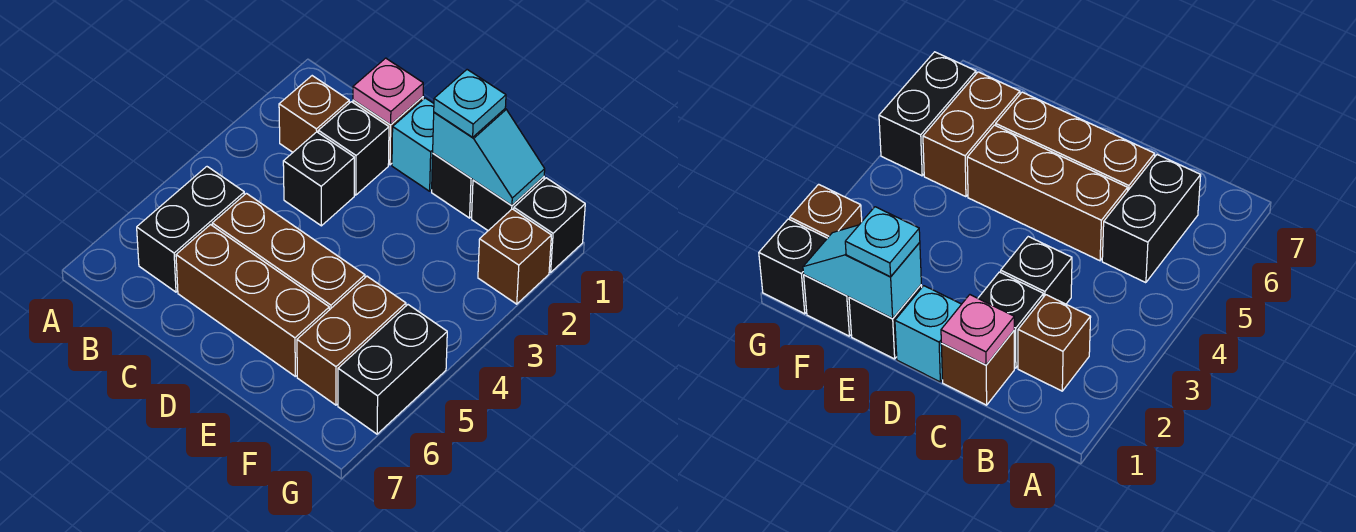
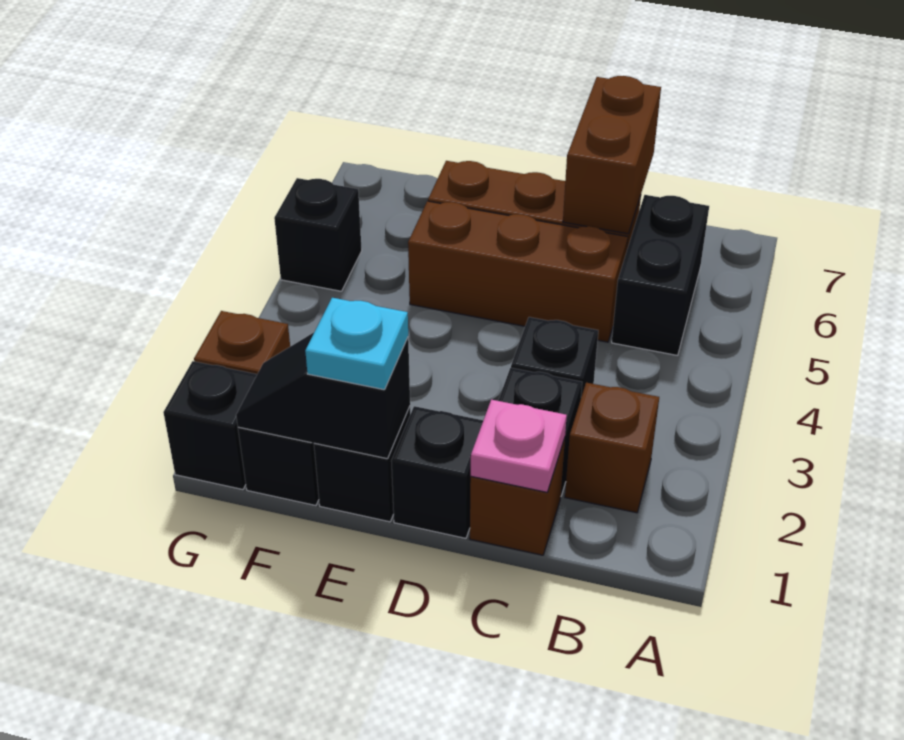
cyan 1x1 brick [392,98,434,191] -> black 1x1 brick [391,406,483,538]
cyan 1x2 slope [433,109,545,205] -> black 1x2 slope [236,333,410,459]
brown 1x2 brick [297,276,406,405] -> brown 1x2 brick moved to [563,76,661,234]
black 1x2 brick [338,305,447,434] -> black 1x1 brick [274,178,362,291]

